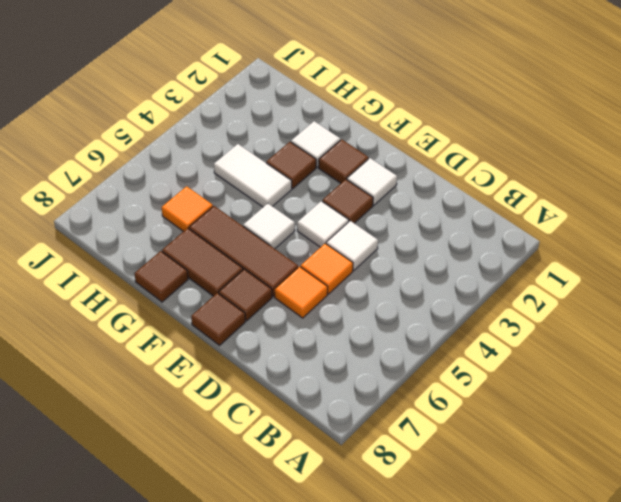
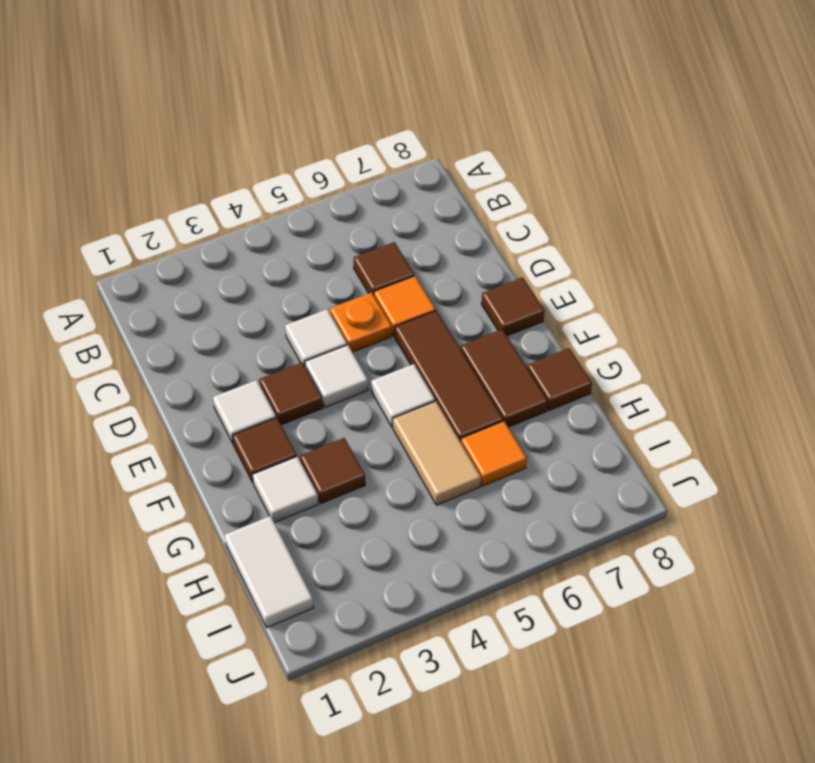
orange 1x1 tile [301,244,353,294] -> orange 1x1 plate [330,292,392,352]
brown 1x1 tile [219,269,272,321] -> brown 1x1 tile moved to [354,242,414,295]
white 1x2 tile [214,144,292,207] -> white 1x2 tile moved to [225,516,314,628]
none -> tan 1x2 tile [393,401,481,505]

